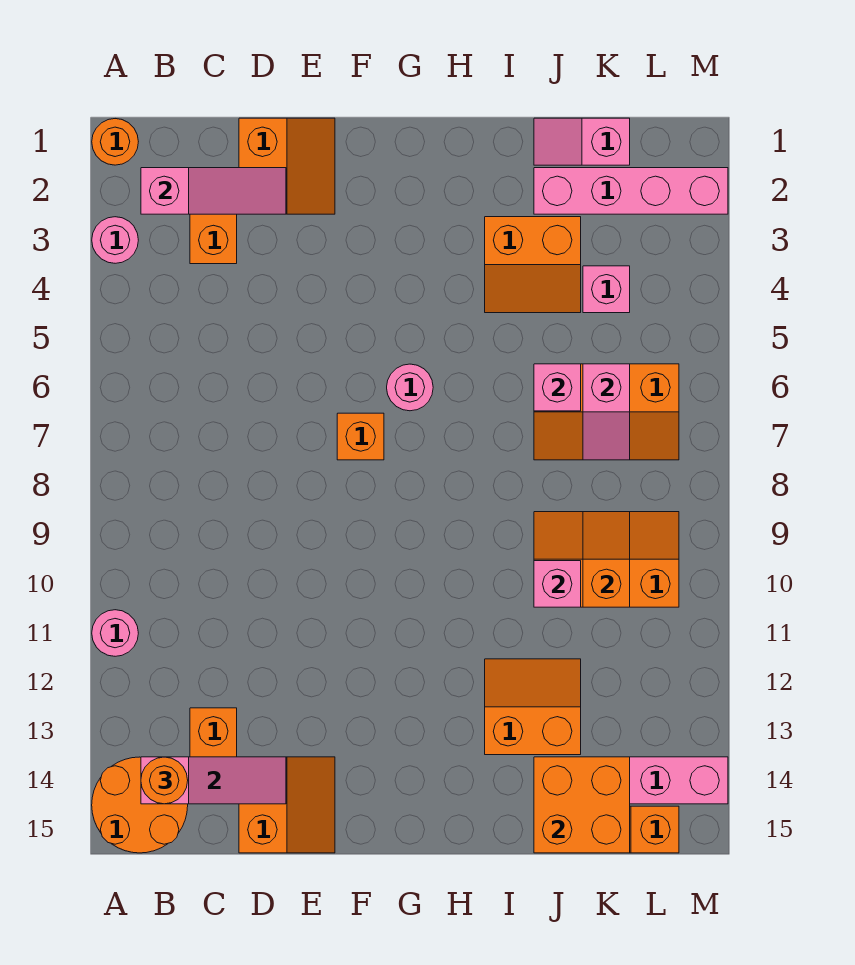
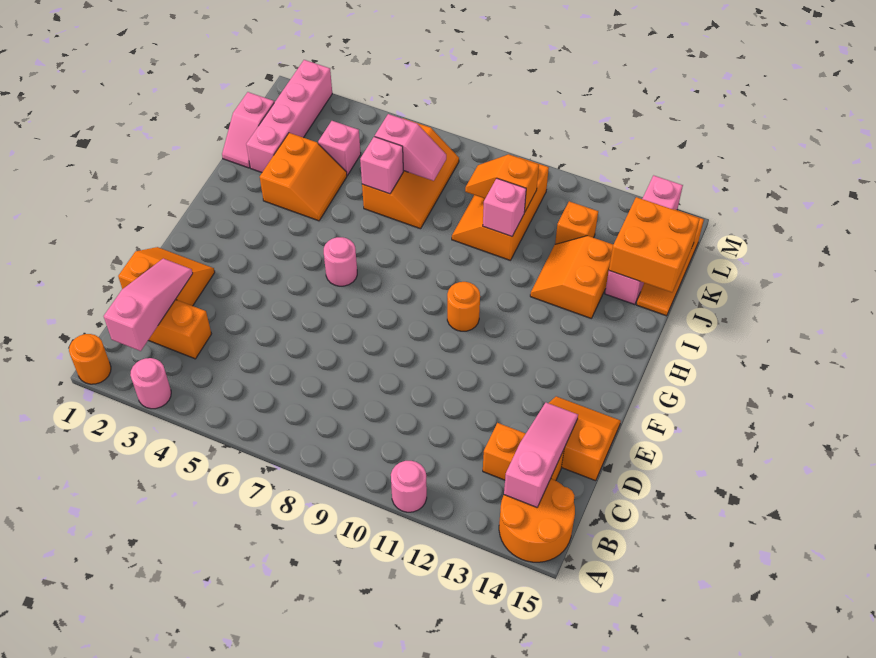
orange 1x1 round brick [141,757,188,804] -> orange 1x1 round brick moved to [447,282,480,331]
orange 1x1 brick [337,413,384,460] -> orange 1x1 brick moved to [555,201,598,244]

